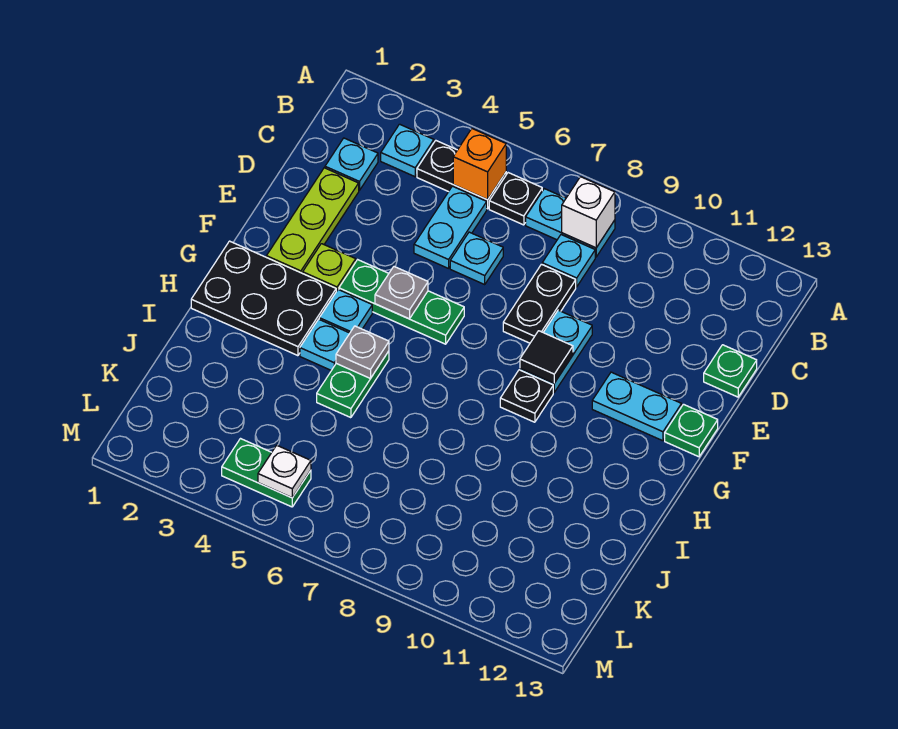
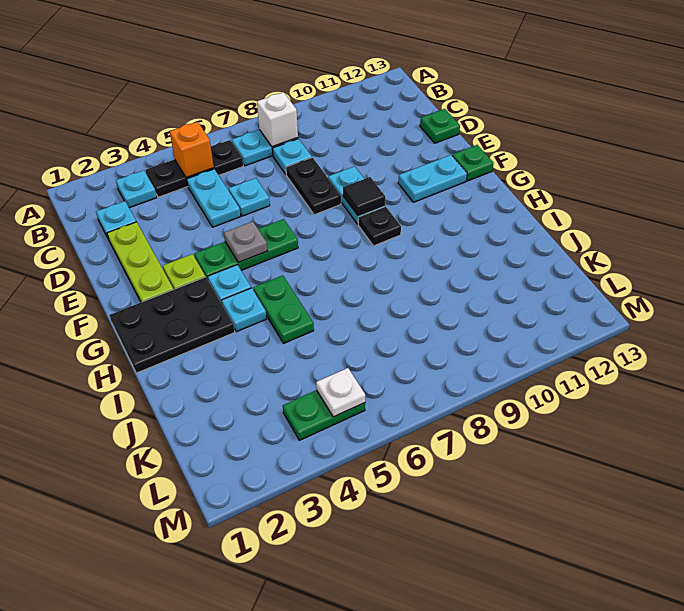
grey 1x1 plate [336,326,389,378] -> none

